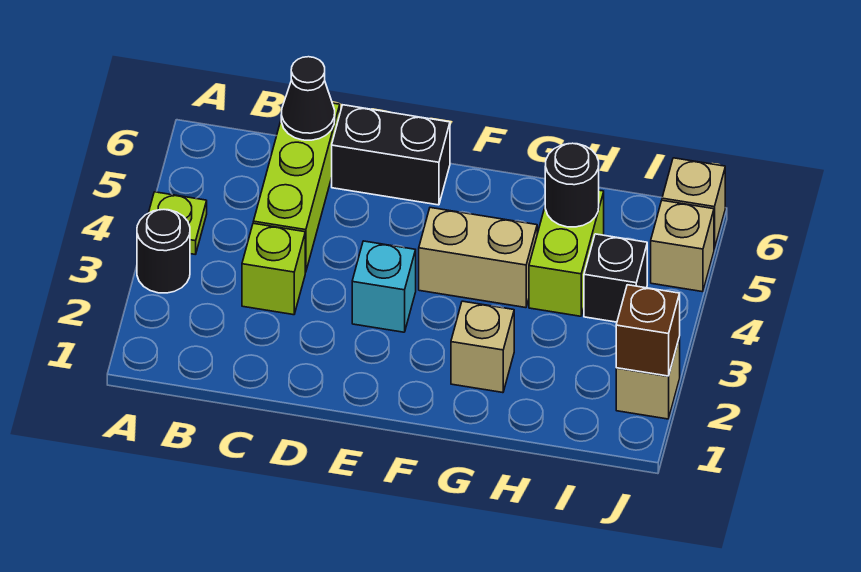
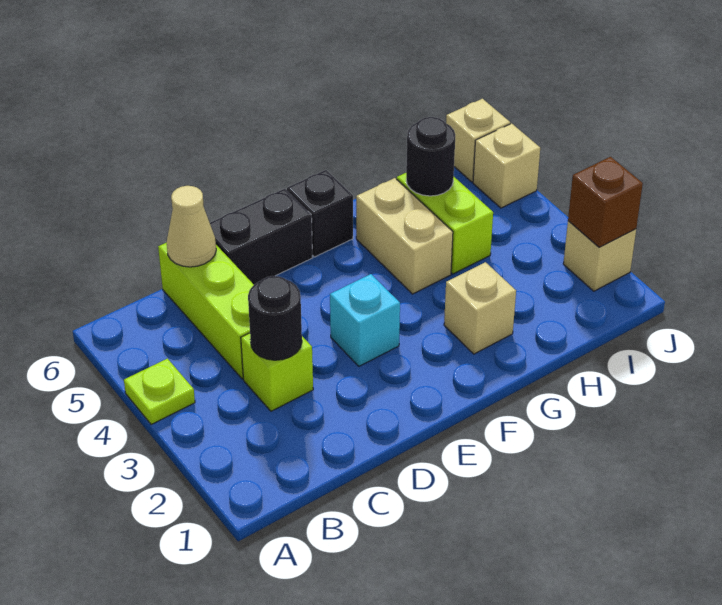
black 1x1 round brick [137,210,190,293] -> black 1x1 round brick moved to [248,276,302,360]
black 1x1 cone [281,57,335,140] -> tan 1x1 cone [167,186,216,267]
tan 1x2 brick [419,208,537,308] -> tan 1x2 brick turned to [356,178,453,294]
black 1x1 brick [584,234,647,322] -> black 1x1 brick moved to [287,170,353,257]

